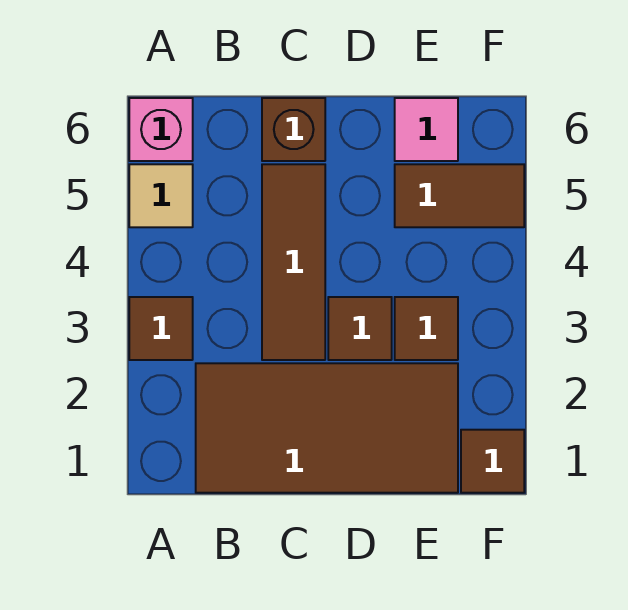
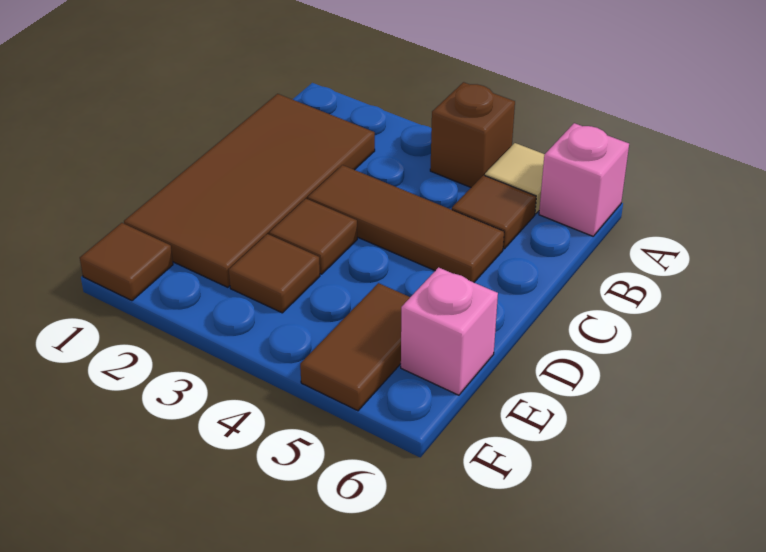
brown 1x1 tile [129,297,193,360] -> brown 1x1 tile moved to [452,175,536,249]
brown 1x1 brick [262,98,325,161] -> brown 1x1 brick moved to [430,82,515,187]
pink 1x1 tile [395,98,458,161] -> pink 1x1 brick [401,267,498,395]

